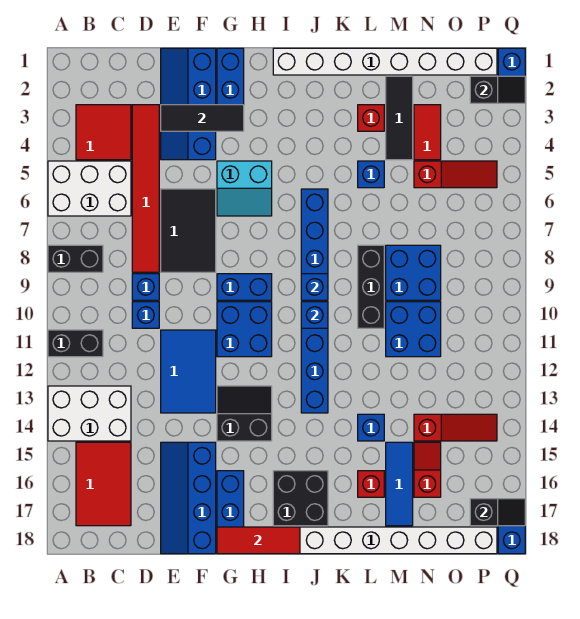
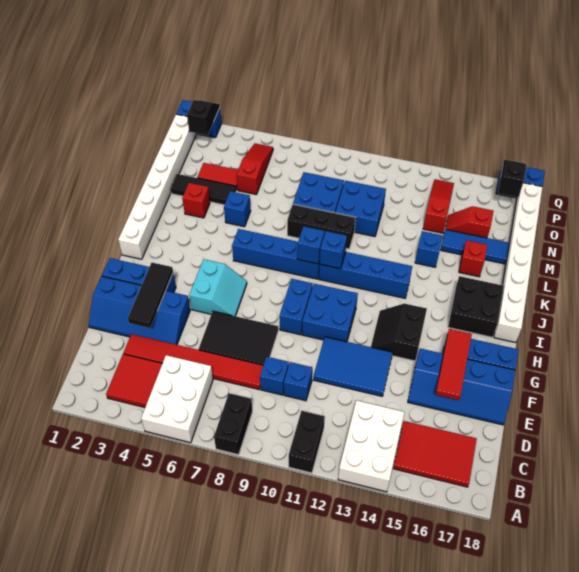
red 1x3 tile [217,527,300,554] -> red 1x3 tile moved to [436,329,472,400]

